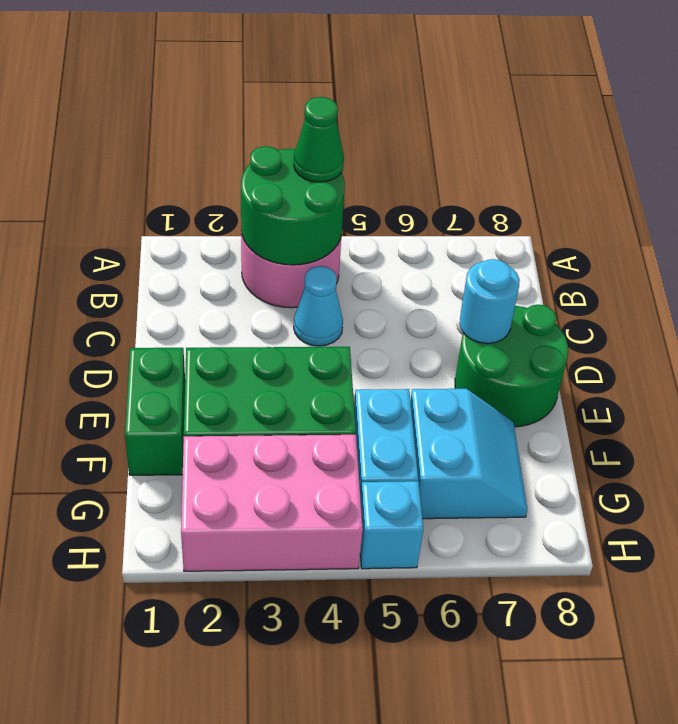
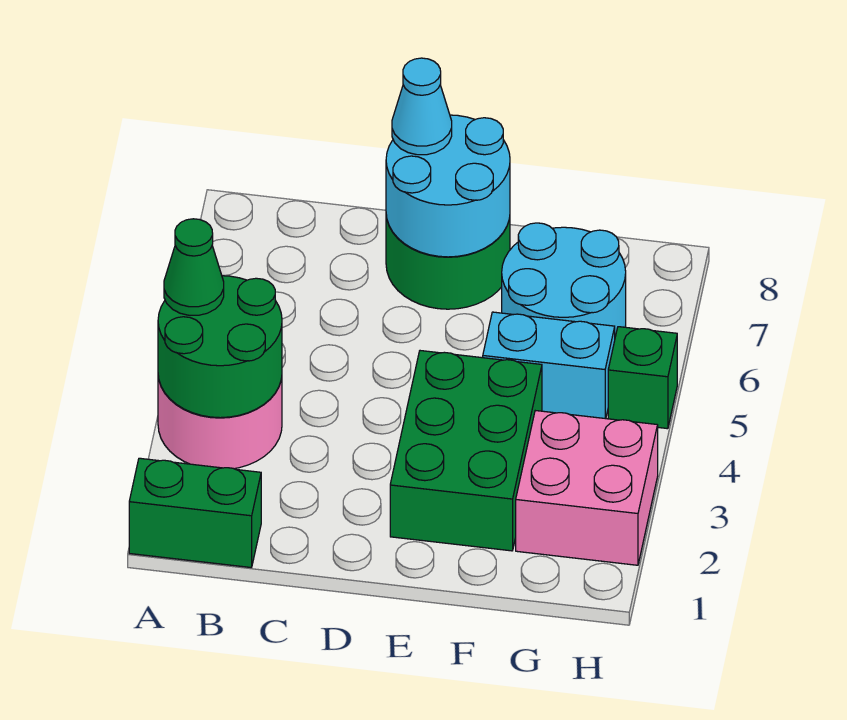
cyan 1x1 cone [294,266,343,346] -> cyan 1x1 cone moved to [392,58,452,155]
cyan 1x1 round brick [459,259,520,343] -> cyan 2x2 round brick [386,115,510,257]
green 1x2 brick [125,348,185,475] -> green 1x2 brick moved to [129,458,261,567]
cyan 2x2 slope [410,389,527,519] -> cyan 2x2 round brick [502,223,626,337]
pink 2x3 brick [181,435,363,571] -> pink 2x2 brick [516,411,658,565]
cyan 1x1 brick [360,481,423,569] -> green 1x1 brick [608,327,677,429]

